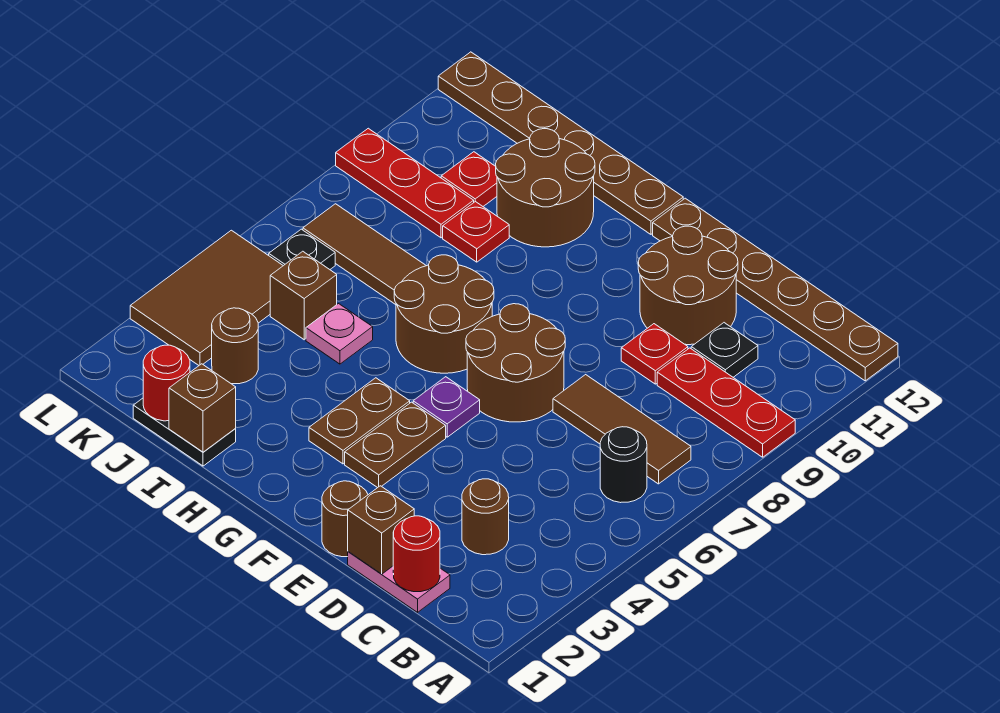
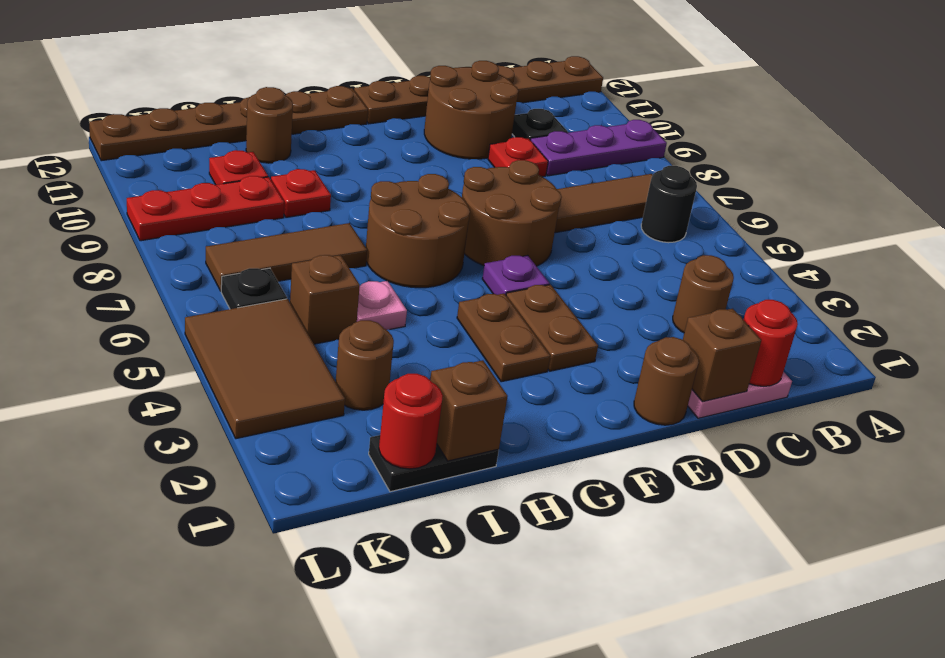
red 1x3 plate [657,348,795,457] -> purple 1x3 plate [530,120,667,176]
brown 2x2 round brick [496,129,595,247] -> brown 1x1 round brick [246,87,293,163]

